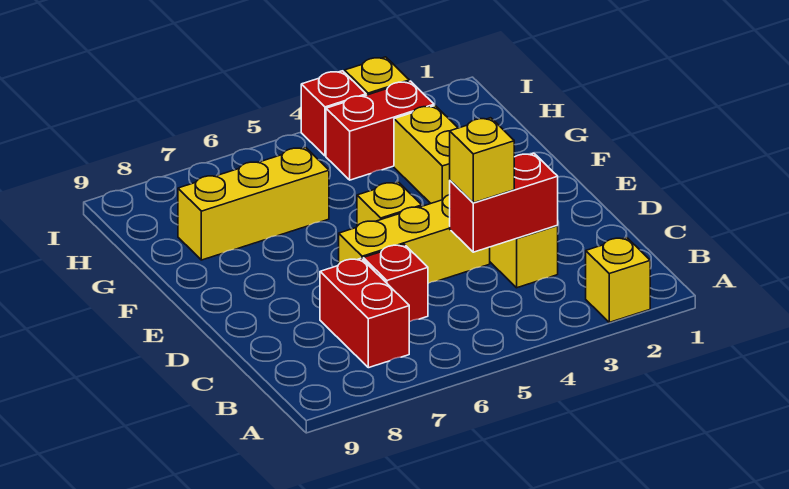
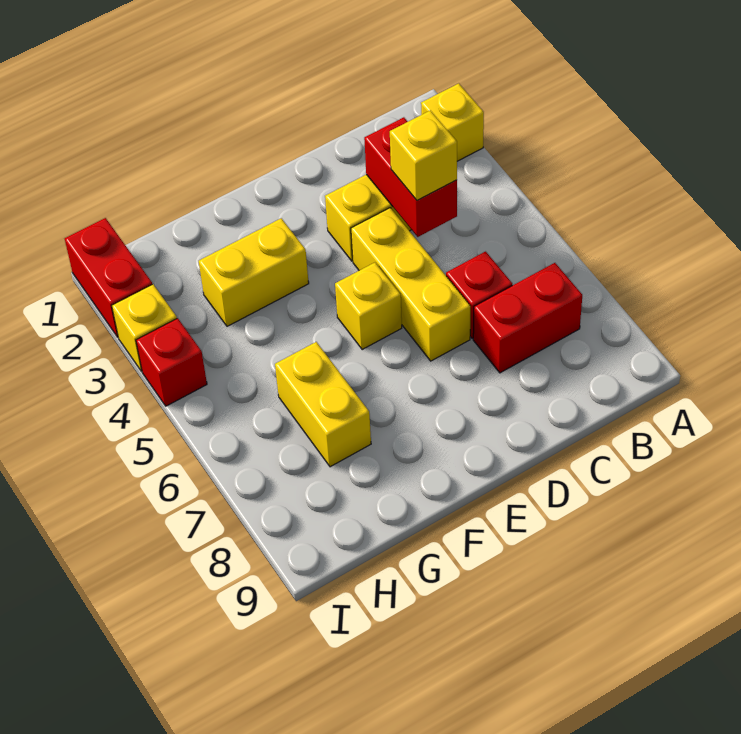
yellow 1x3 brick [178,147,329,260] -> yellow 1x2 brick [275,342,371,467]
red 1x2 brick [326,81,434,180] -> red 1x2 brick moved to [65,218,152,337]

